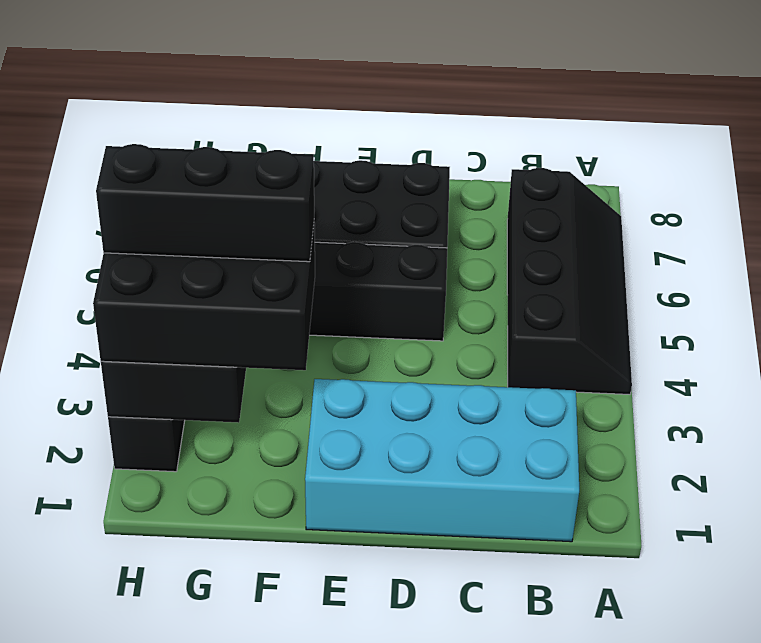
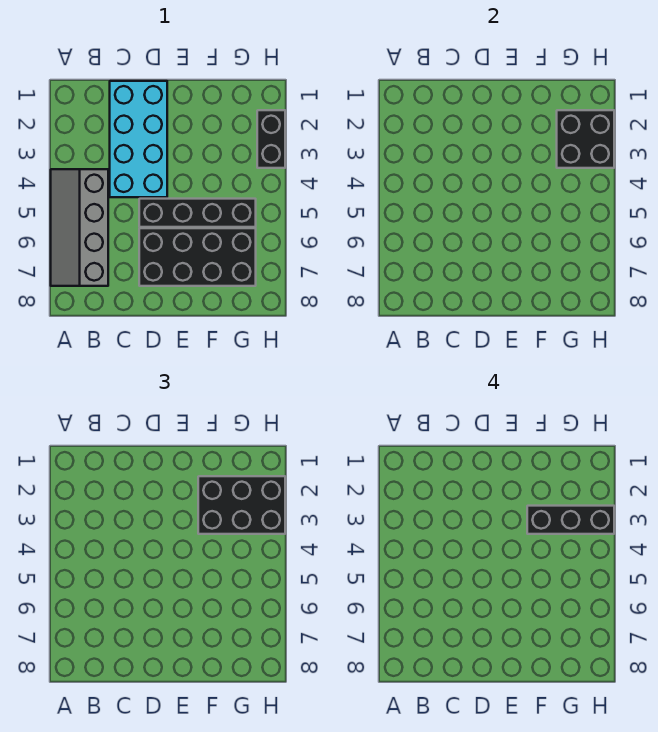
black 2x4 slope [507,168,632,394] -> grey 2x4 slope [51,169,108,286]
cyan 2x4 brick [305,379,579,542] -> cyan 2x4 brick turned to [110,81,167,197]

